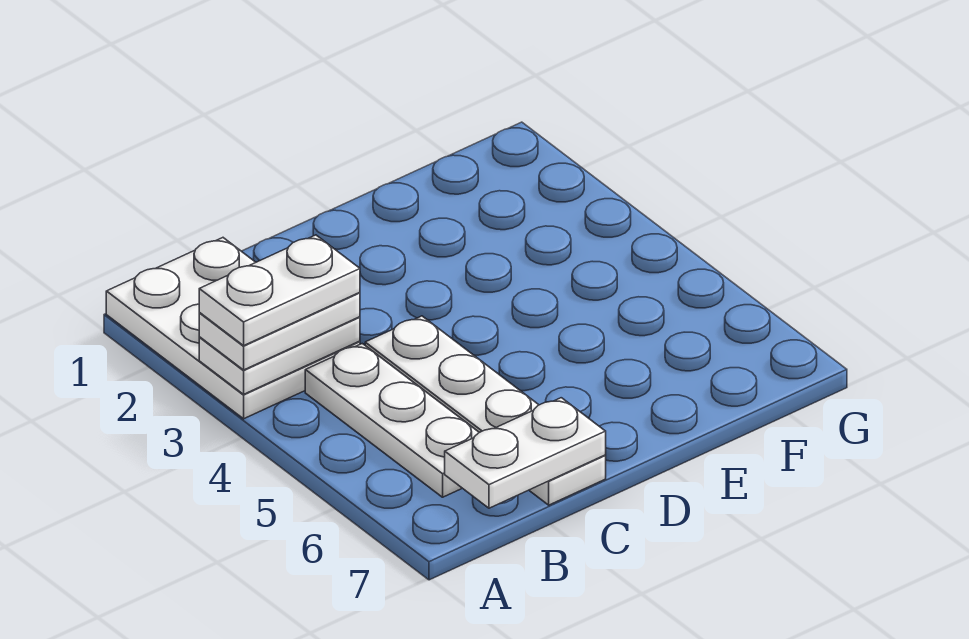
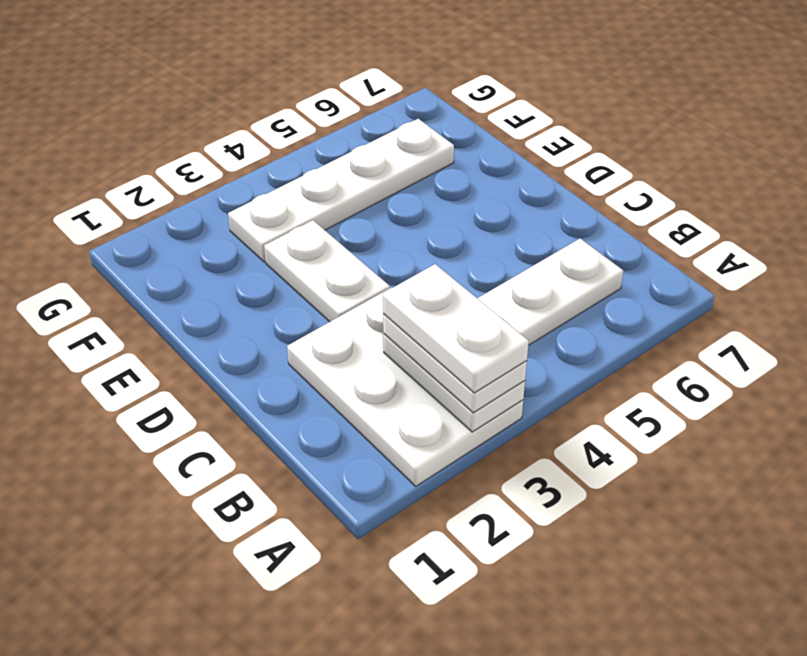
white 2x3 plate [106,238,360,419] -> white 2x3 plate turned to [287,288,523,486]
white 1x2 plate [445,398,606,508] -> white 1x2 plate moved to [264,220,390,322]
white 1x4 plate [365,316,606,505] -> white 1x4 plate moved to [228,119,454,262]

